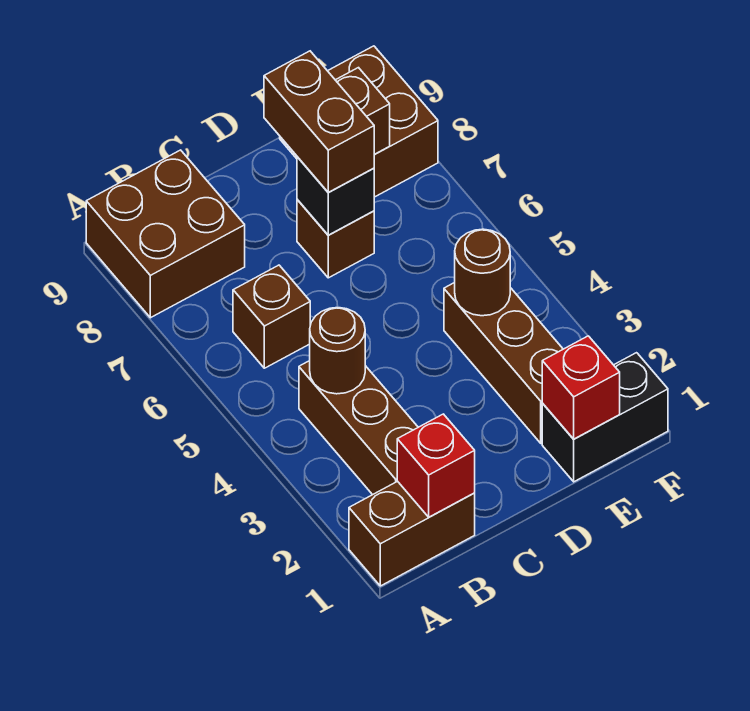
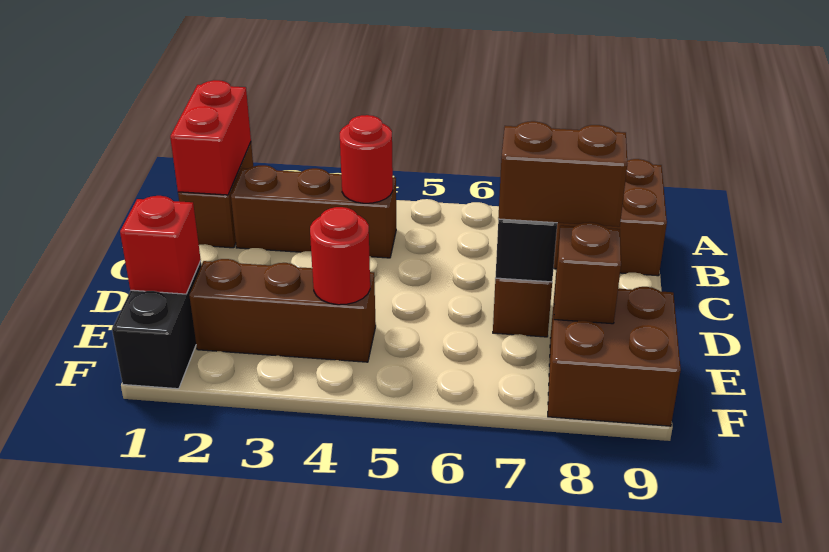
red 1x1 brick [397,414,475,517] -> red 1x2 brick [170,80,251,195]
brown 1x1 round brick [310,308,365,394] -> red 1x1 round brick [340,115,393,203]
brown 1x1 brick [233,265,310,368] -> none
brown 1x1 round brick [455,229,510,316] -> red 1x1 round brick [310,207,370,305]

